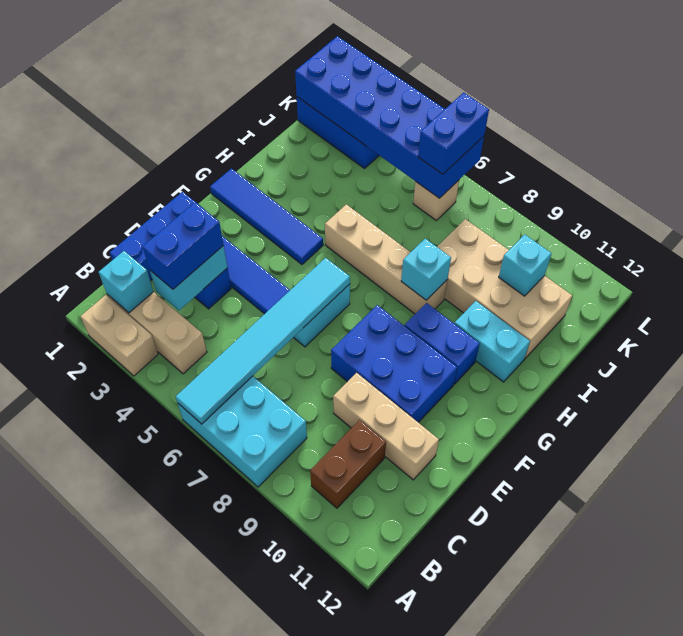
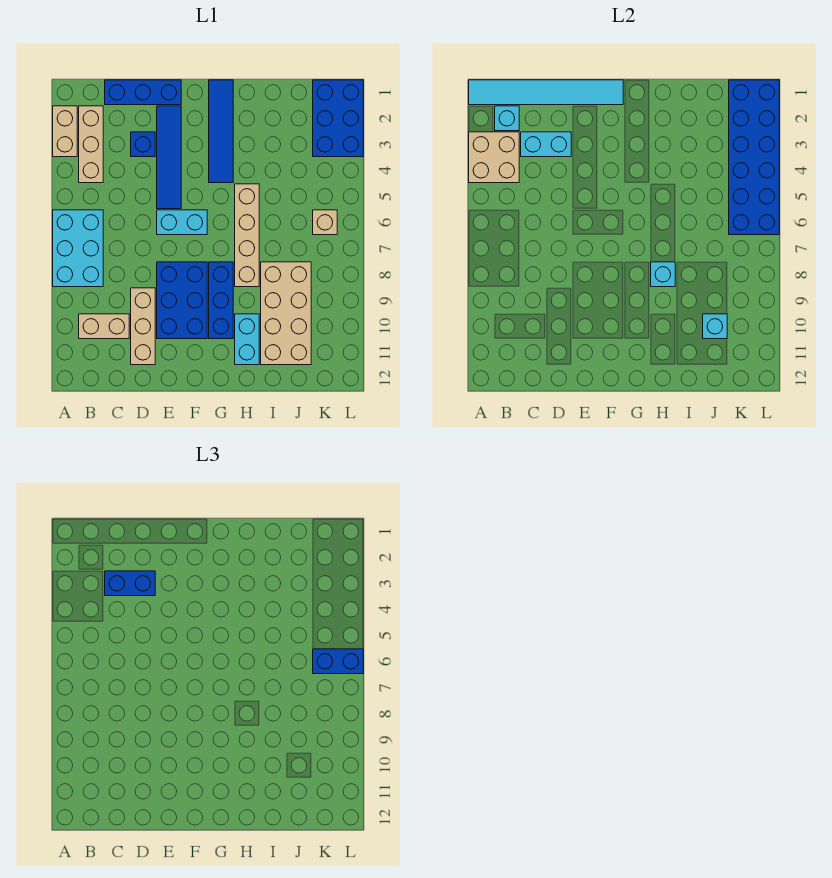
none -> tan 2x2 brick [469,132,519,183]
cyan 1x6 tile [176,258,350,424] -> cyan 1x6 tile moved to [469,80,623,105]
brown 1x2 brick [310,420,386,508] -> tan 1x2 brick [79,314,129,339]
blue 1x2 brick [405,303,480,384] -> blue 1x3 brick [209,262,233,339]

